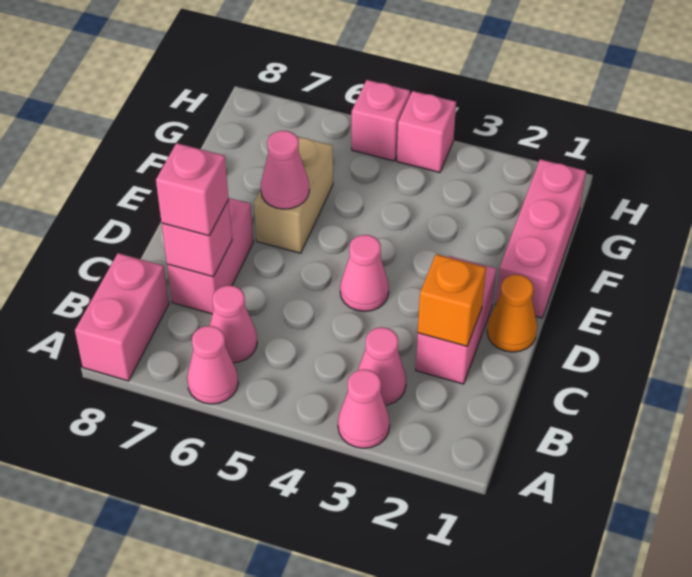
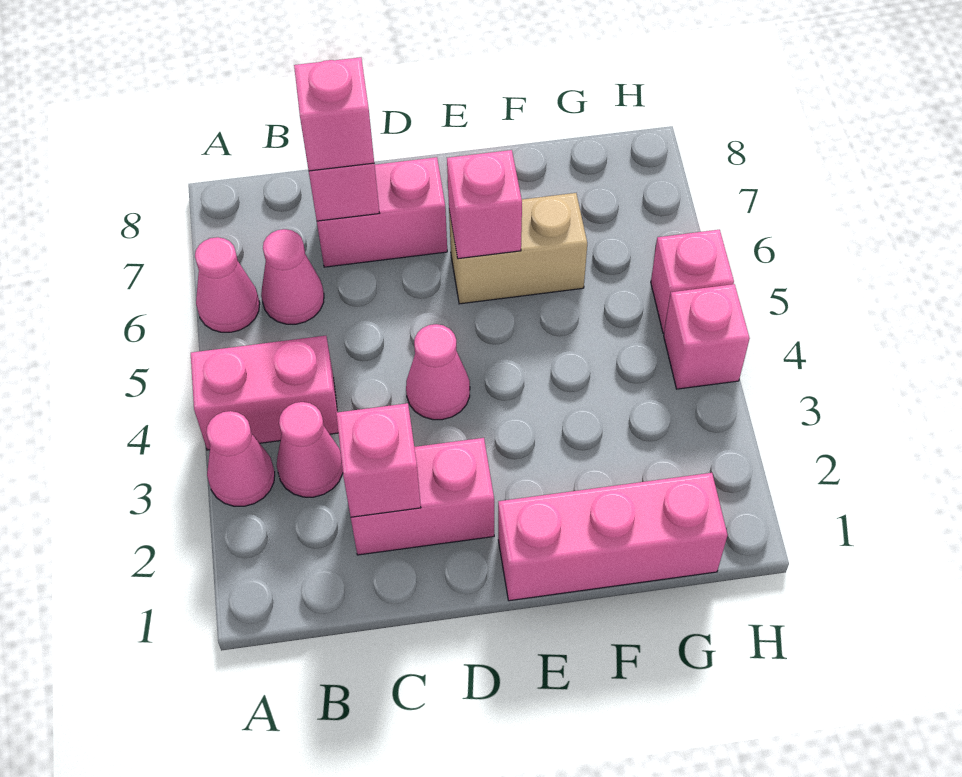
pink 1x2 brick [75,253,169,381] -> pink 1x2 brick moved to [191,336,338,450]
orange 1x1 brick [418,254,486,346] -> pink 1x1 brick [336,403,421,517]
orange 1x1 cone [487,275,537,352] -> none
pink 1x1 cone [261,131,309,209] -> pink 1x1 brick [447,150,522,259]

